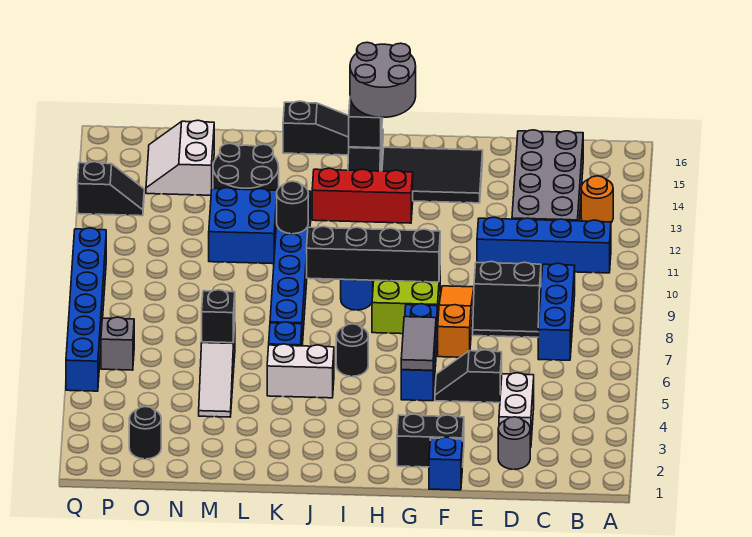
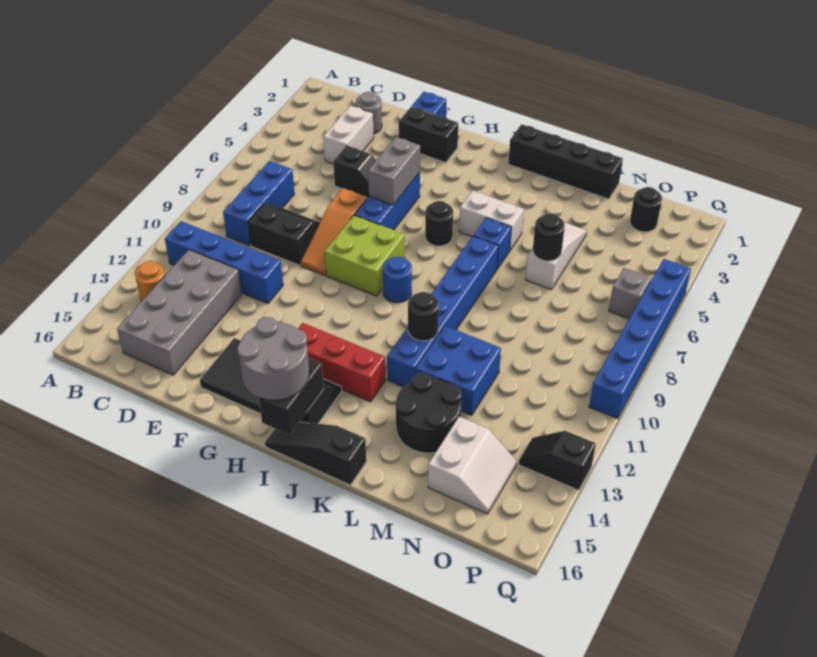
grey 1x2 tile [401,317,436,370] -> grey 1x2 brick [368,137,420,205]
black 1x4 brick [307,226,440,282] -> black 1x4 brick moved to [508,124,623,199]
black 1x1 brick [202,290,235,343] -> black 1x1 round brick [533,214,565,261]

